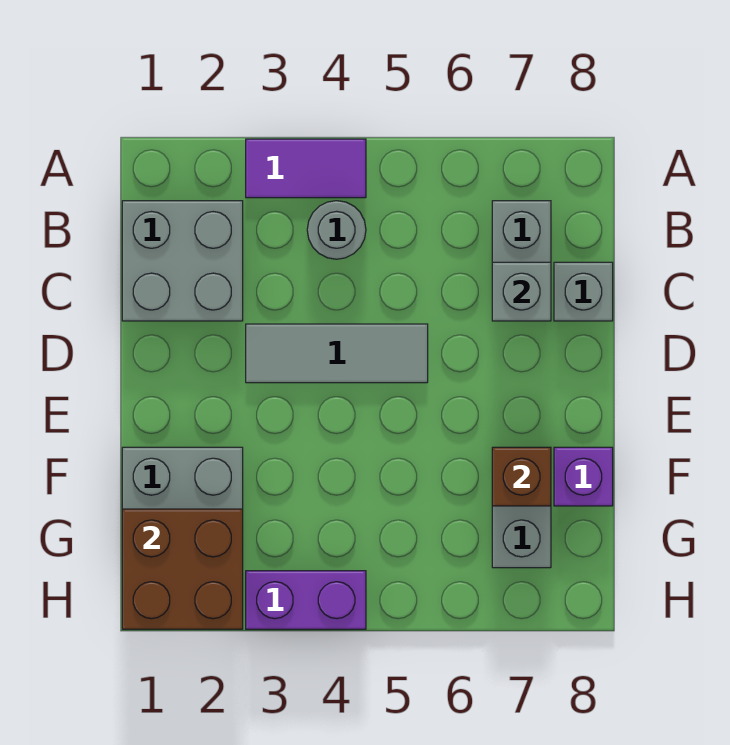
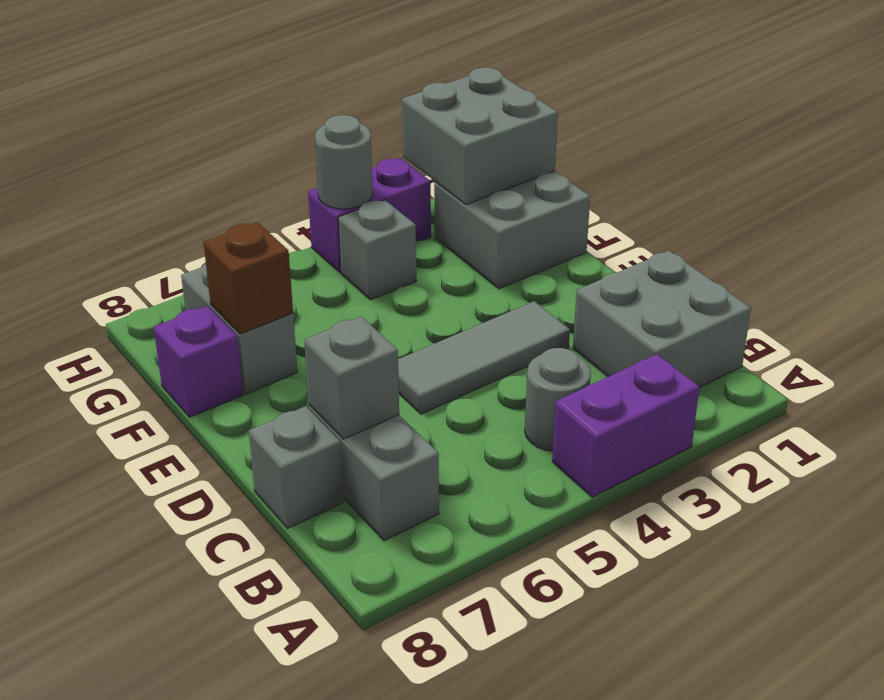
purple 1x2 tile [246,139,366,198] -> purple 1x2 brick [552,354,699,497]
brown 2x2 brick [122,509,243,629] -> grey 2x2 brick [402,67,558,205]
none -> grey 1x1 brick [338,200,416,300]
none -> grey 1x1 round brick [315,115,373,209]

